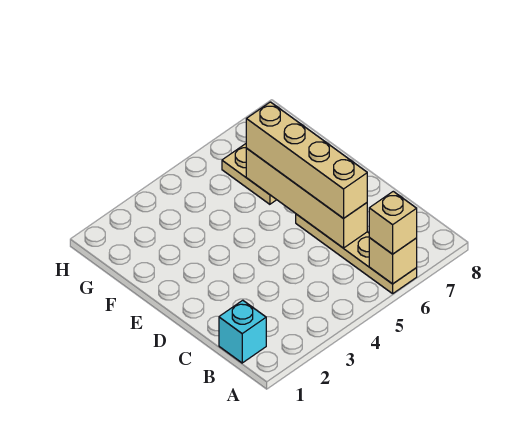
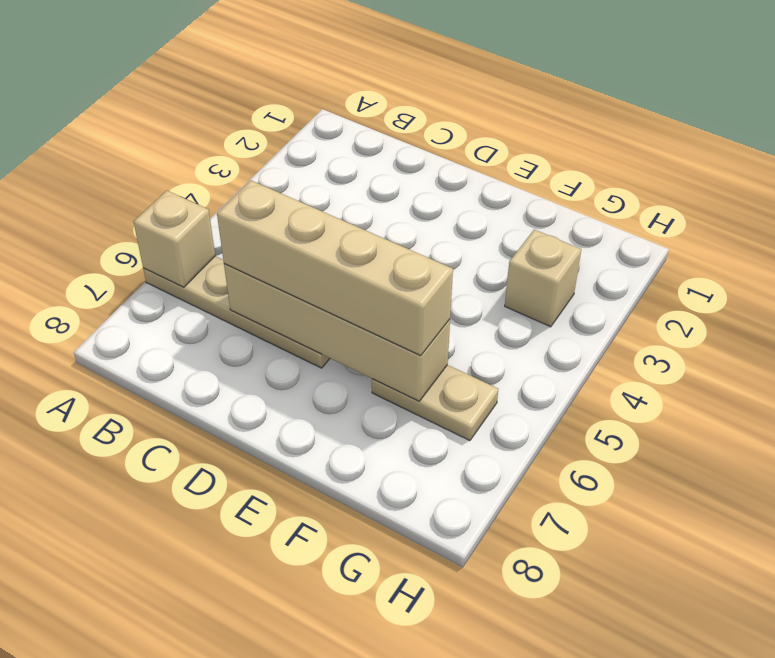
tan 1x1 brick [369,191,417,254] -> tan 1x1 brick moved to [505,230,581,327]
cyan 1x1 brick [219,300,266,363] -> none

